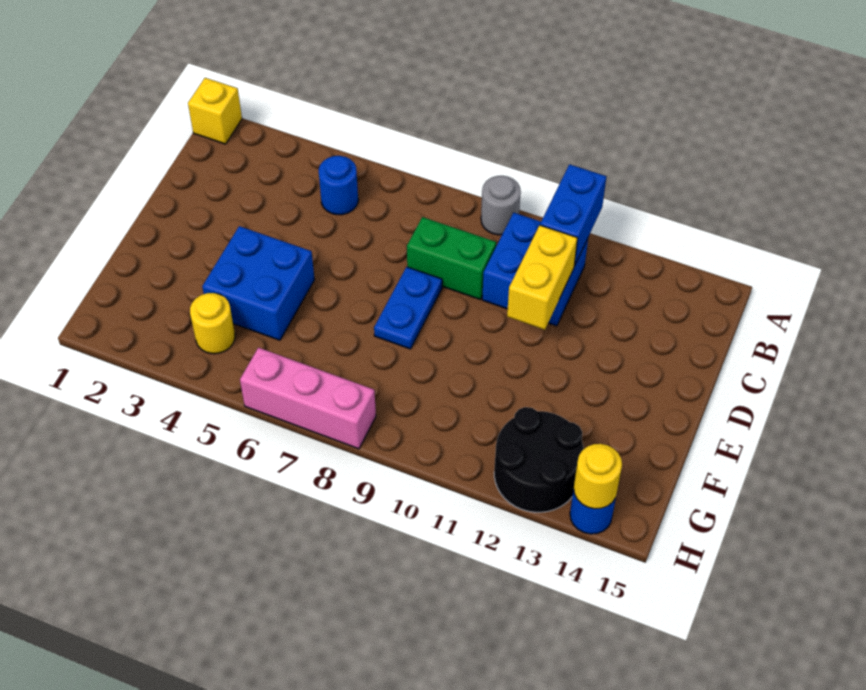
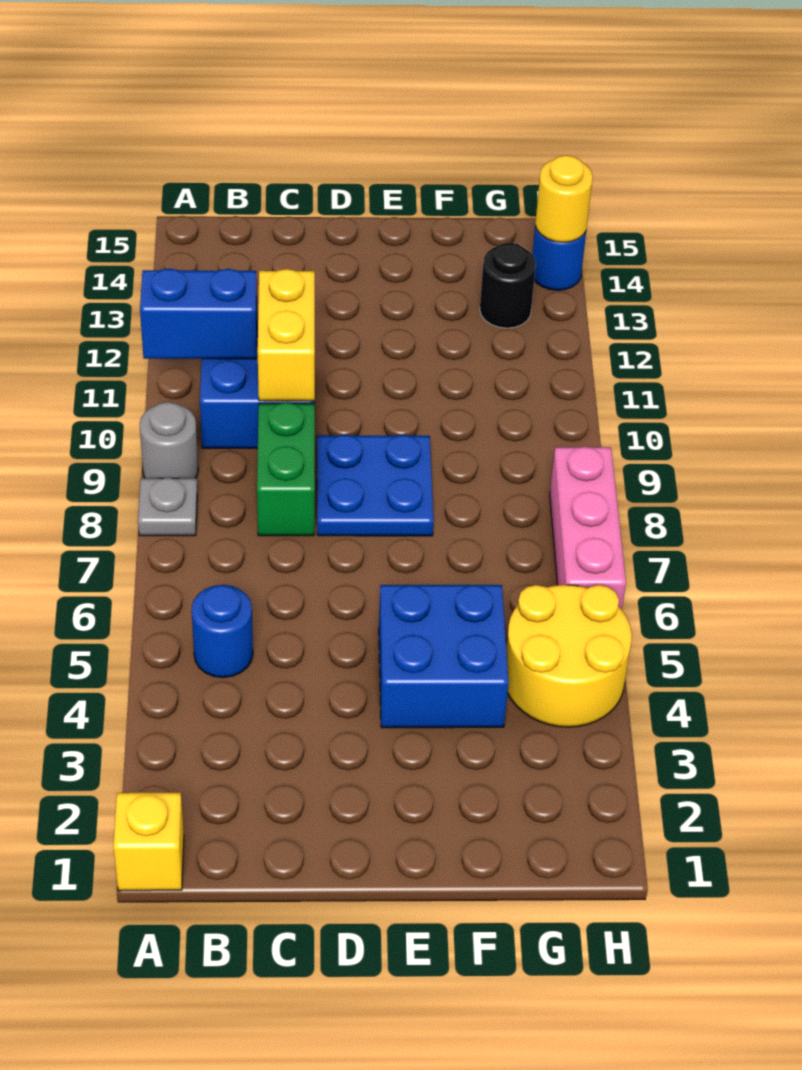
none -> grey 1x1 plate [138,478,197,536]
yellow 1x2 brick [507,225,577,330] -> yellow 1x2 brick turned to [258,269,315,401]
blue 1x2 plate [374,267,442,349] -> blue 2x2 plate [317,435,434,536]
yellow 1x1 round brick [190,293,235,354] -> yellow 2x2 round brick [506,585,632,727]
black 2x2 round brick [494,407,583,512] -> black 1x1 round brick [480,243,536,328]

